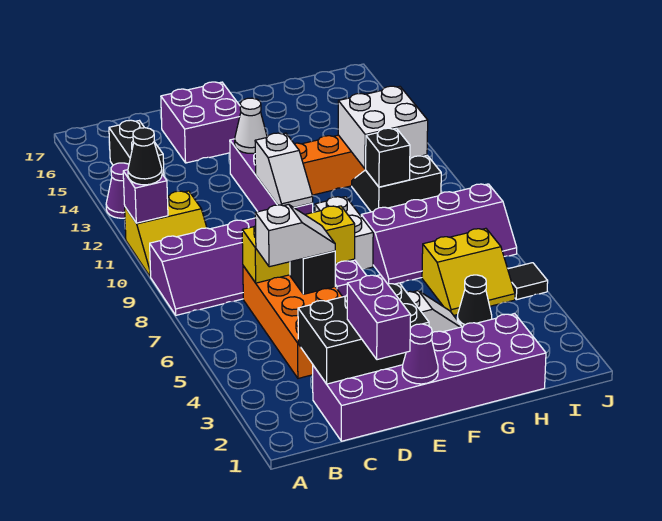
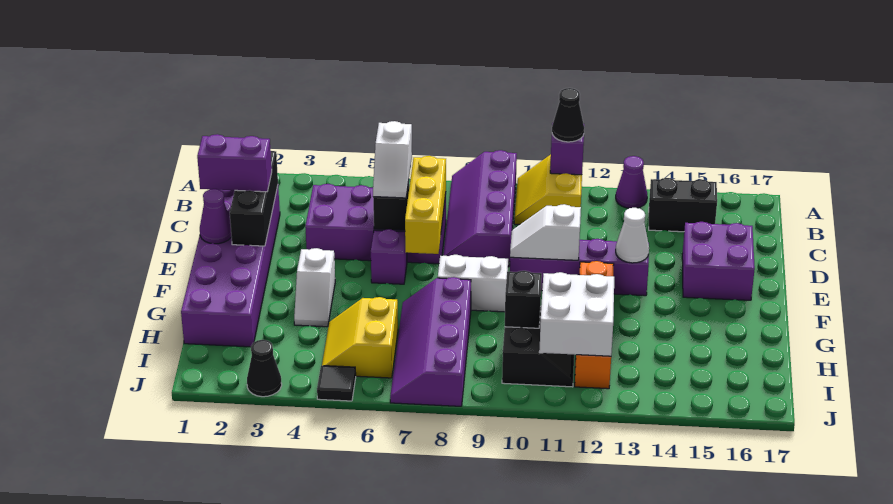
black 2x3 brick [298,283,429,384] -> black 1x3 brick [230,151,278,246]
orange 2x4 brick [243,266,342,378] -> purple 2x4 brick [305,184,446,264]
black 1x1 cone [457,275,492,327] -> black 1x1 cone moved to [247,340,282,397]

